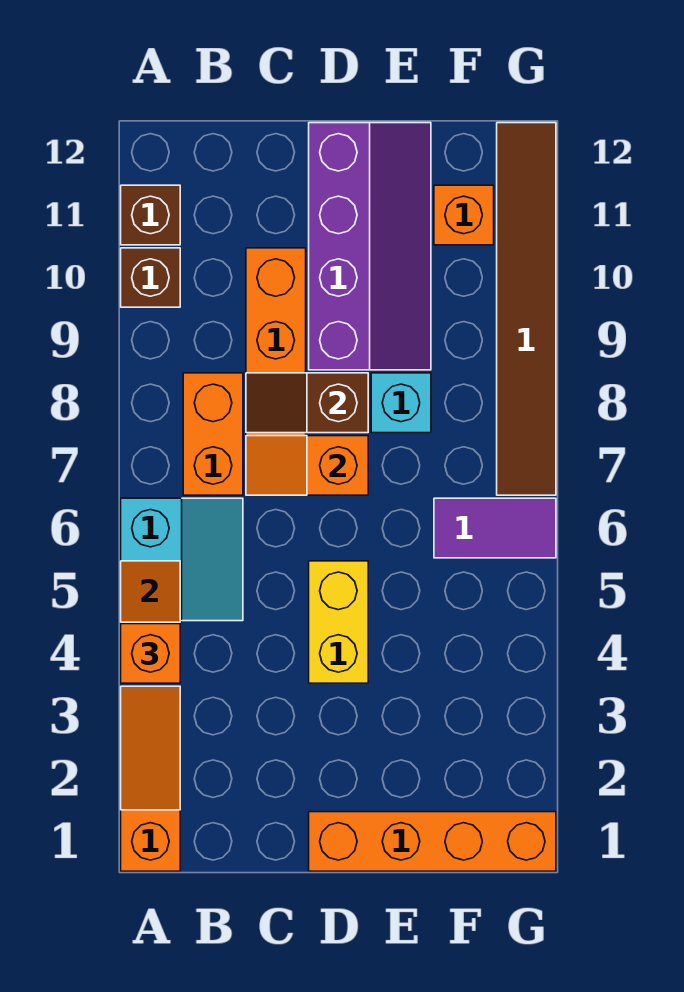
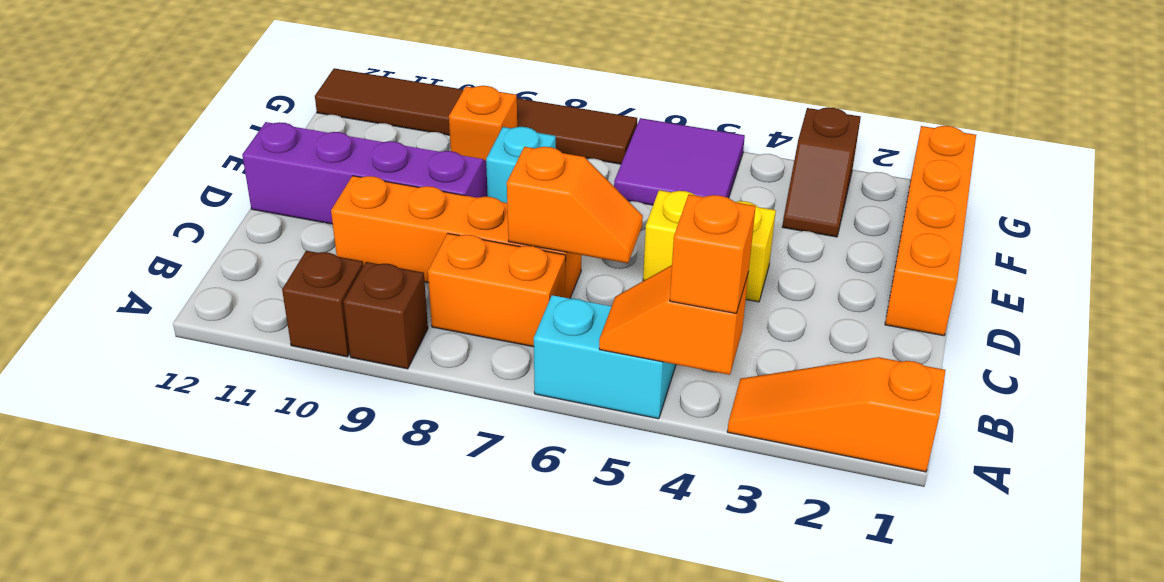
brown 1x1 brick [121,185,180,245] -> brown 1x1 brick moved to [344,262,428,369]
orange 1x2 slope [246,436,368,495] -> orange 1x2 slope turned to [507,147,643,263]
brown 1x2 slope [246,373,368,433] -> brown 1x2 slope moved to [782,107,861,237]
purple 1x2 tile [434,498,556,558] -> purple 2x2 tile [614,118,745,205]
orange 1x1 brick [434,185,494,245] -> orange 1x1 brick moved to [449,86,517,161]

